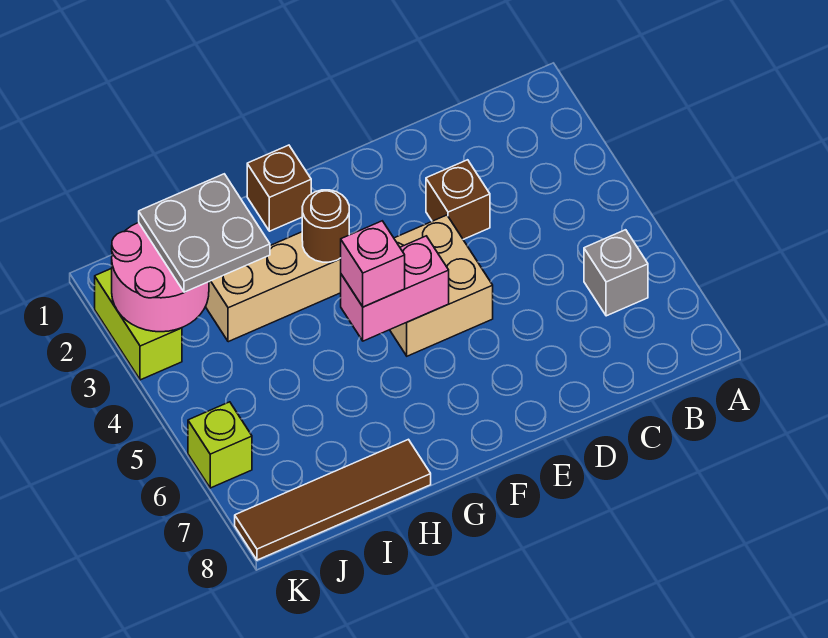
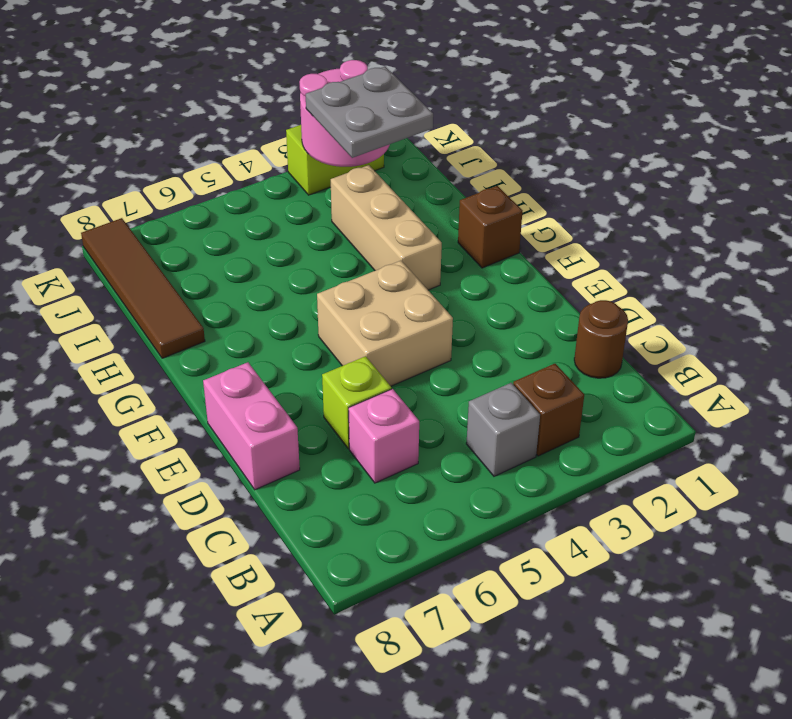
grey 1x1 brick [584,230,648,316] -> grey 1x1 brick moved to [466,383,540,476]
brown 1x1 brick [426,160,490,239] -> brown 1x1 brick moved to [513,364,584,456]
pink 1x2 brick [341,236,449,341] -> pink 1x2 brick moved to [203,362,300,490]
brown 1x1 round brick [302,190,349,262] -> brown 1x1 round brick moved to [574,300,628,378]
pink 1x1 brick [341,221,405,307] -> pink 1x1 brick moved to [349,389,419,483]
lime 1x1 brick [188,402,252,488] -> lime 1x1 brick moved to [322,356,391,449]

